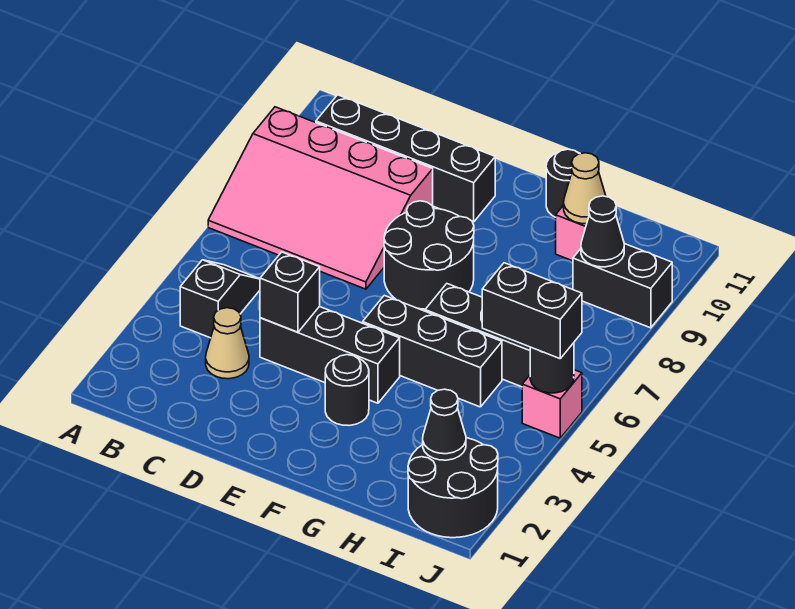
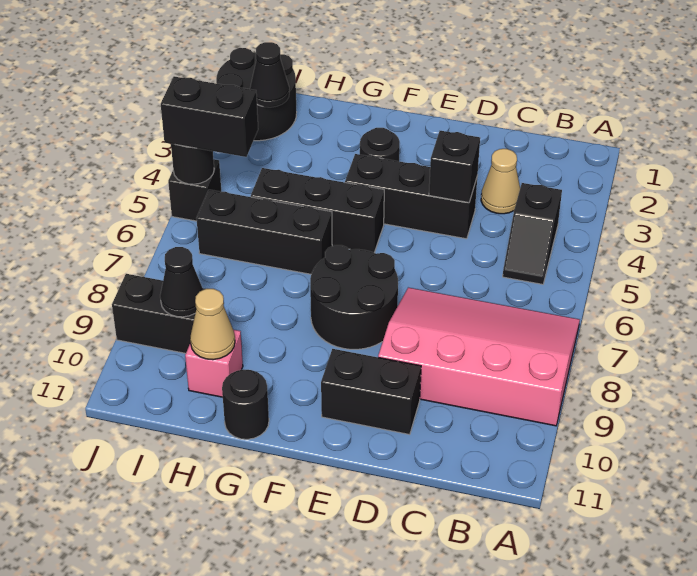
black 1x4 brick [316,95,495,222] -> black 1x2 brick [321,349,421,435]
pink 1x1 brick [522,370,582,438] -> black 1x1 brick [168,159,221,221]

